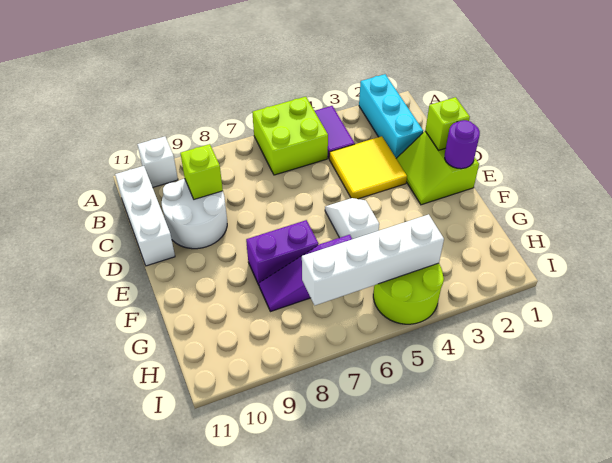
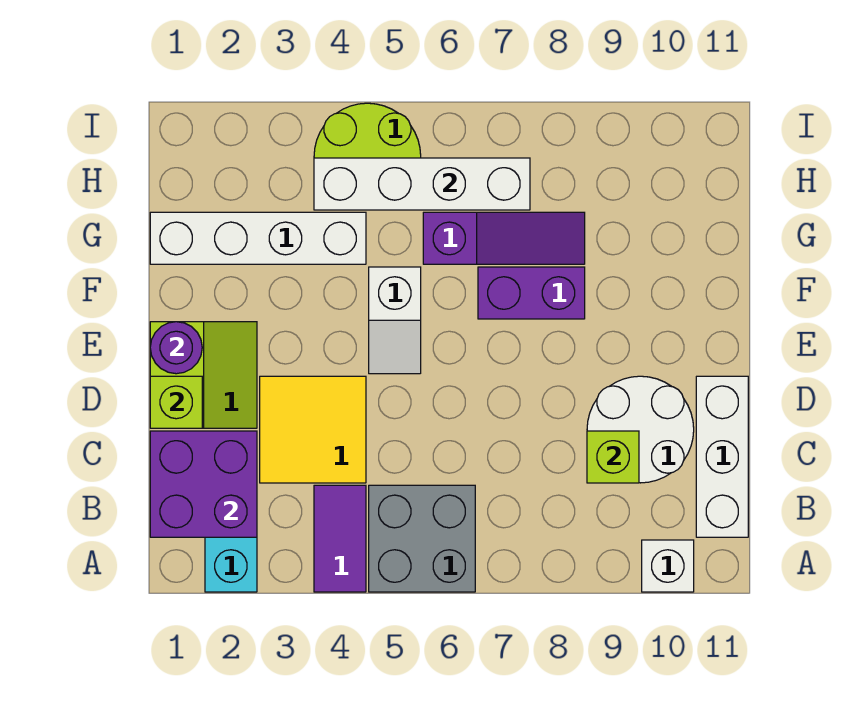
lime 2x2 brick [252,97,328,175] -> grey 2x2 brick [369,485,475,592]
none -> purple 2x2 brick [150,431,257,537]
none -> white 1x4 brick [150,212,366,264]

